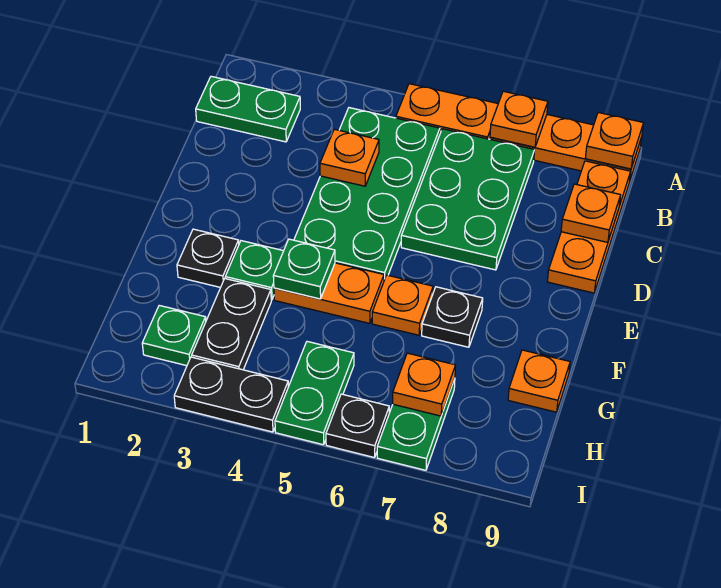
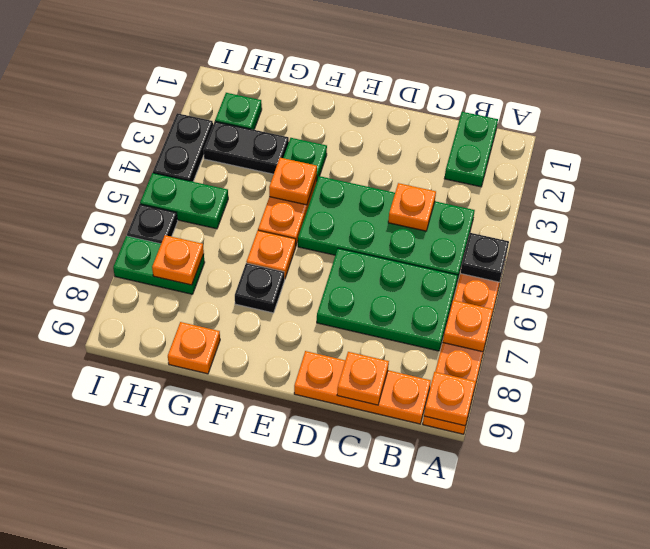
black 1x1 plate [177,229,239,287] -> black 1x1 plate moved to [460,233,509,282]
green 1x1 plate [273,239,335,299] -> orange 1x1 plate [269,158,317,205]

